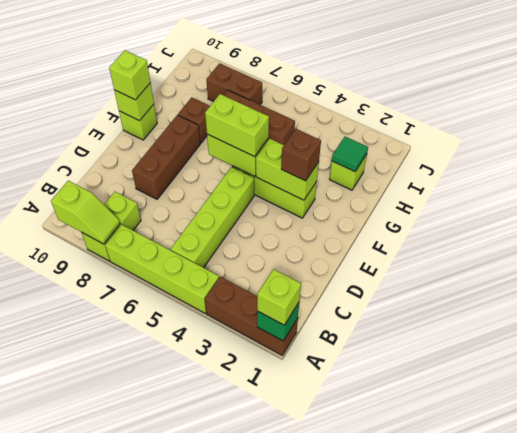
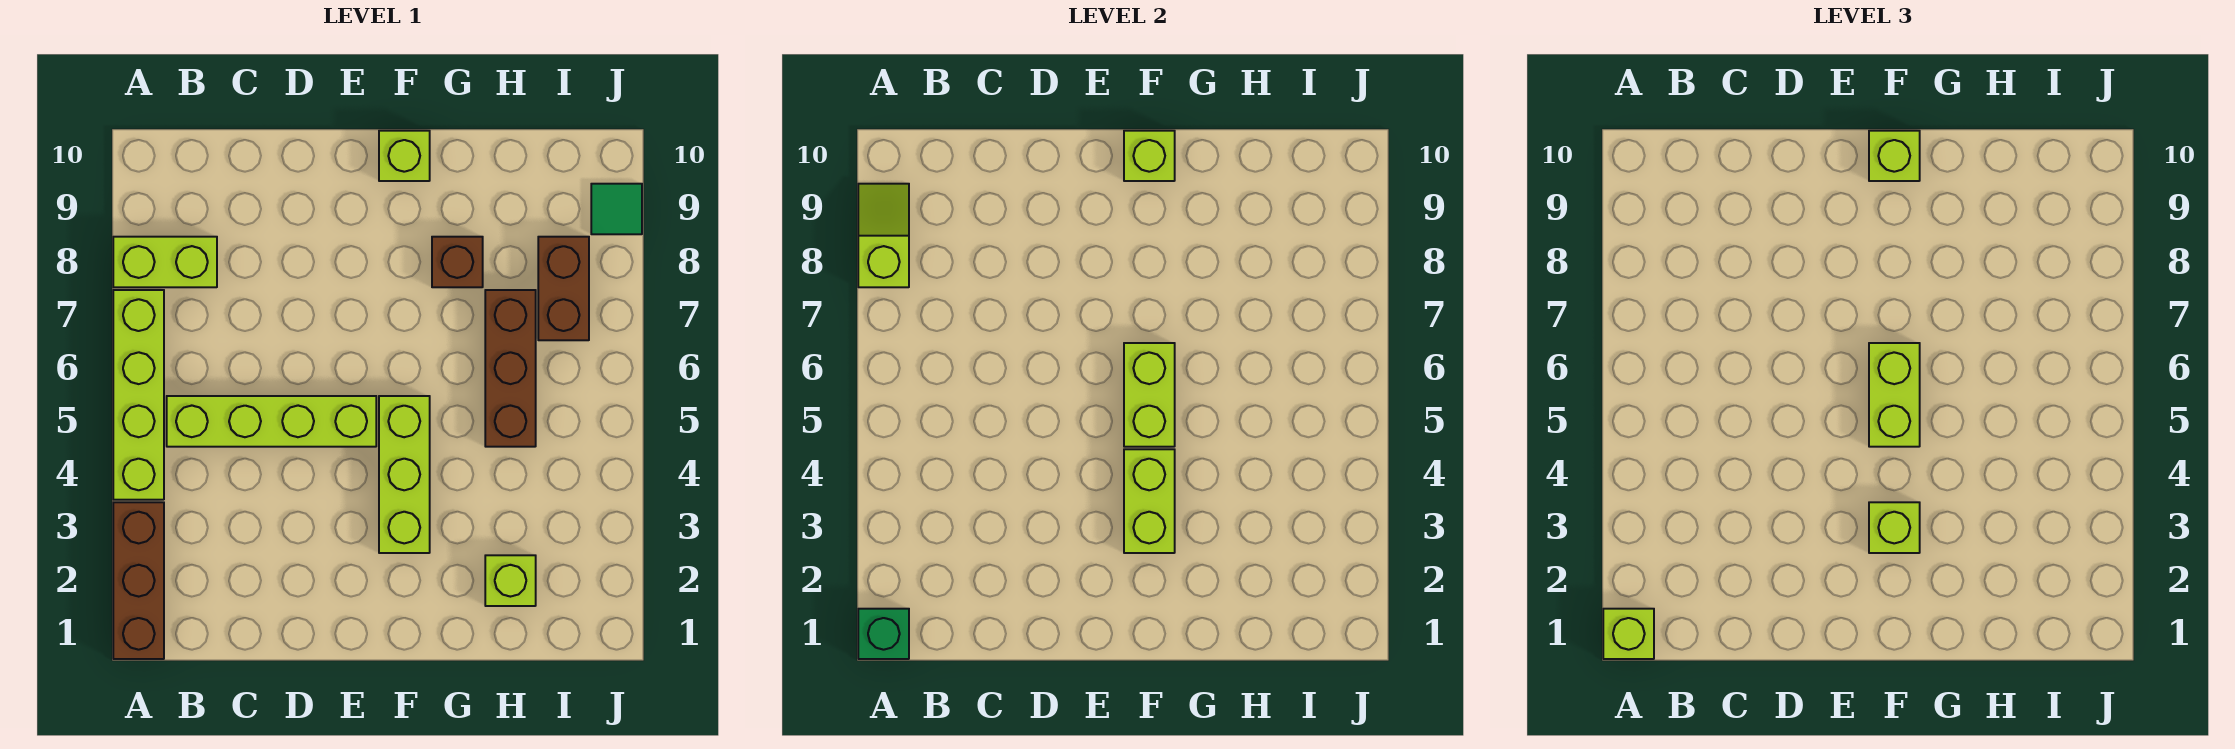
lime 1x2 slope [51,181,120,244] -> lime 1x2 slope turned to [858,184,909,287]
brown 1x3 brick [132,115,200,199] -> none
brown 1x1 brick [281,129,321,181] -> lime 1x1 brick [1869,502,1920,553]
green 1x1 tile [332,137,368,172] -> green 1x1 tile moved to [591,184,642,234]

